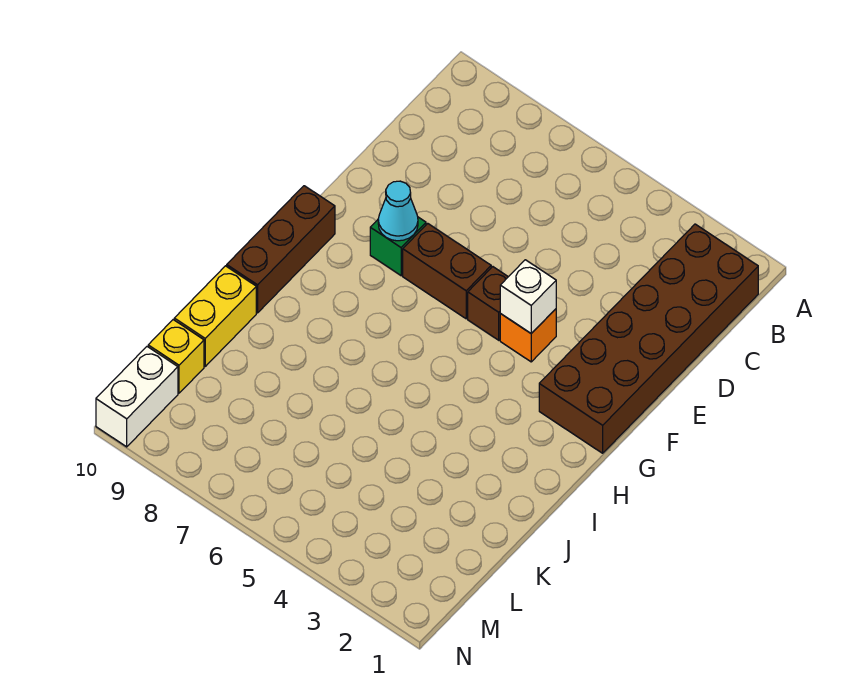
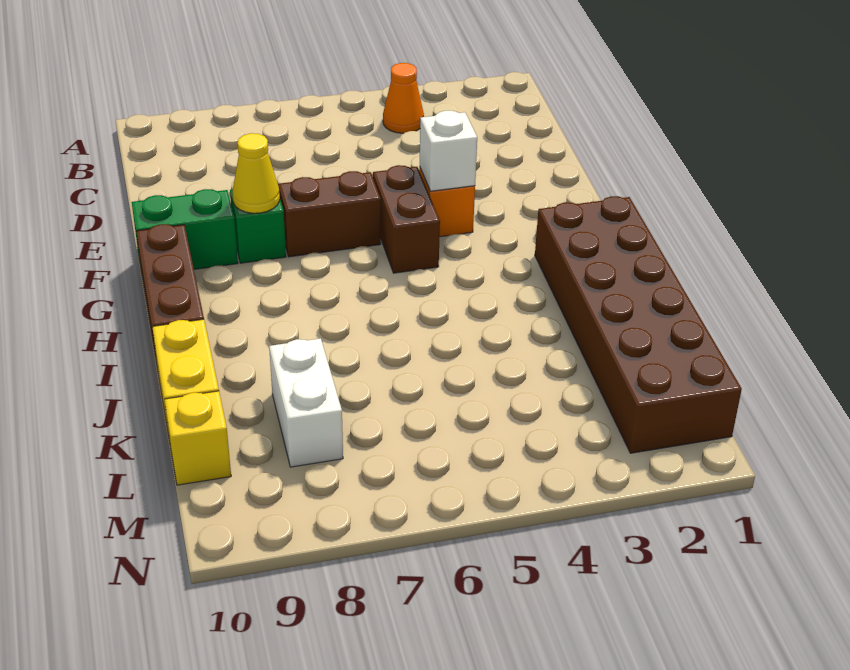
brown 2x6 brick [539,224,758,453] -> brown 2x6 brick moved to [535,196,742,453]
none -> orange 1x1 cone [383,63,424,133]
brown 1x1 brick [468,267,508,340] -> brown 1x2 brick [373,165,440,273]
cyan 1x1 cone [378,181,418,241] -> yellow 1x1 cone [233,133,280,213]
none -> green 1x2 brick [132,189,238,269]
white 1x2 brick [96,347,178,447] -> white 1x2 brick moved to [269,338,343,467]

